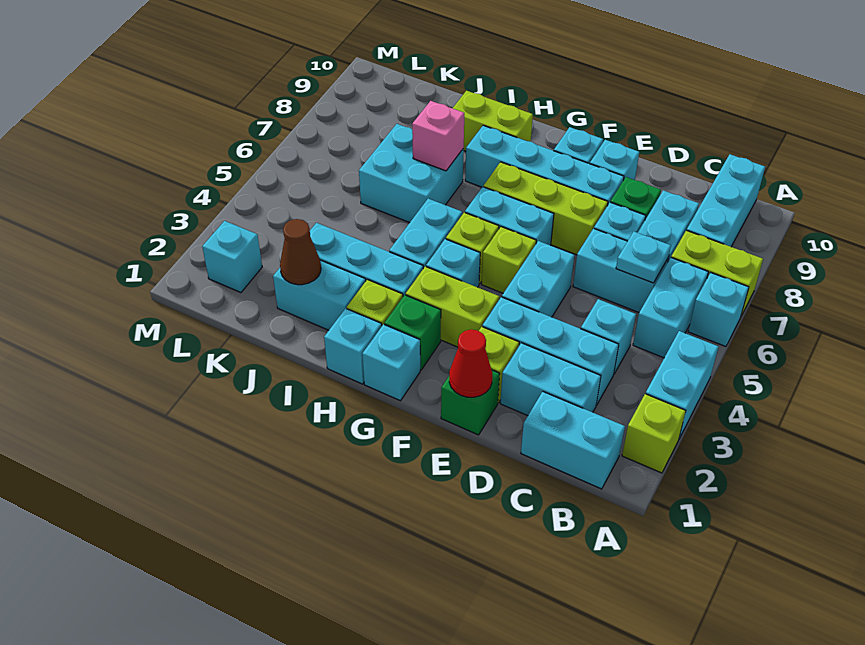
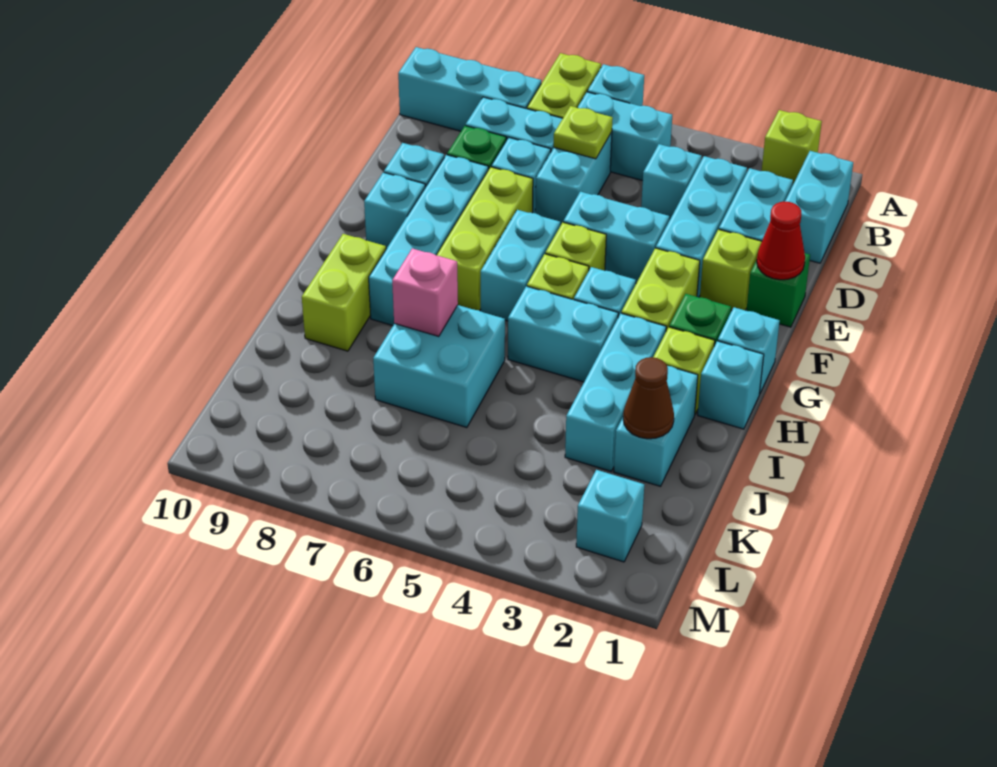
cyan 1x2 brick [646,331,718,438] -> none
cyan 1x1 plate [616,232,671,283] -> lime 1x1 plate [554,106,613,159]

